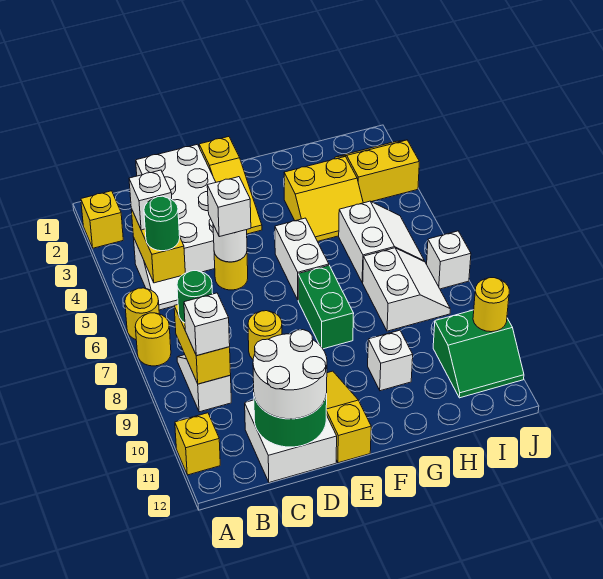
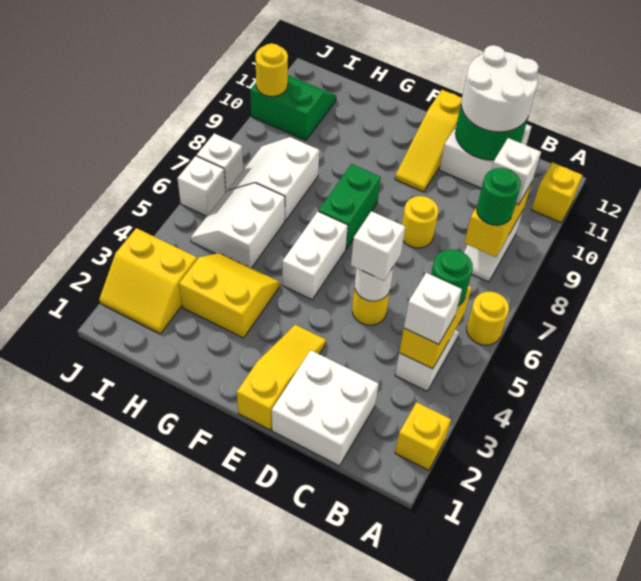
yellow 1x1 round brick [135,313,171,366] -> none
white 2x4 brick [136,144,216,273] -> white 2x2 brick [272,350,379,466]
white 1x1 brick [368,330,413,391] -> white 1x1 brick moved to [177,156,226,216]

